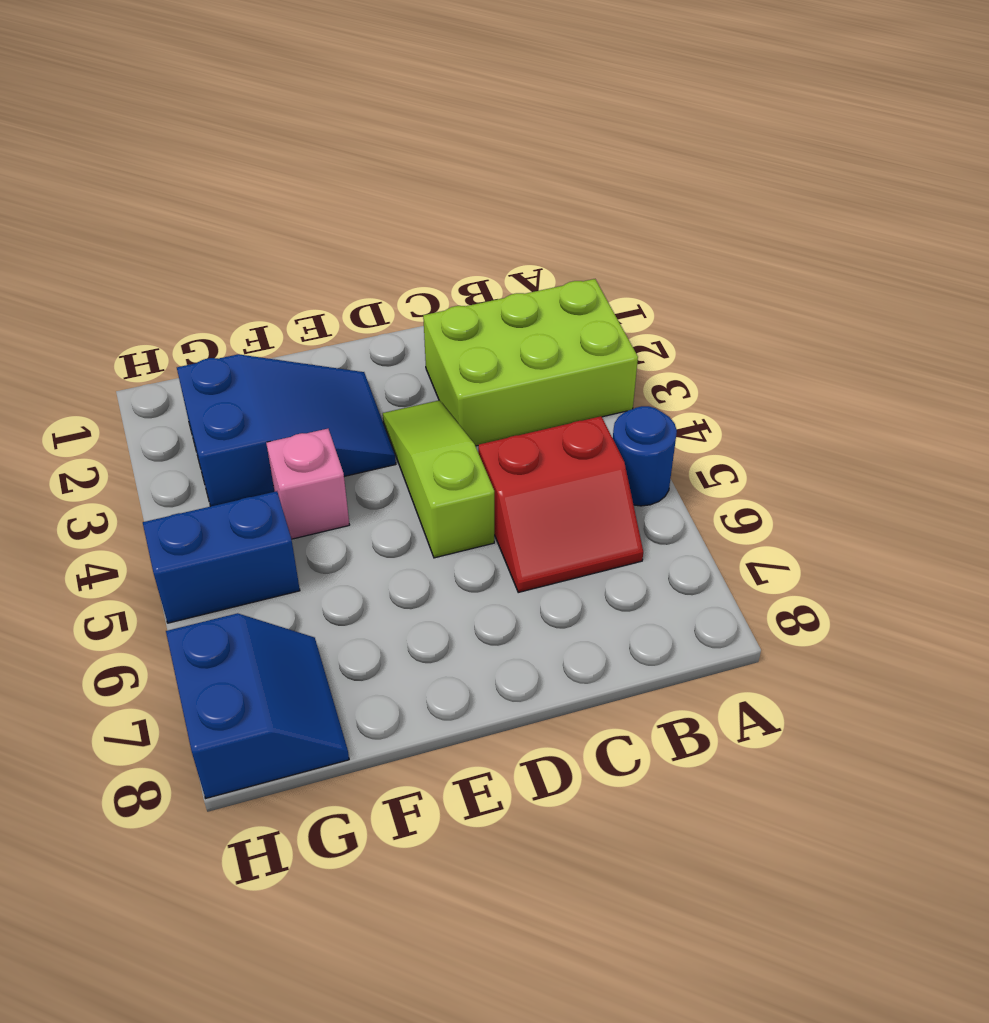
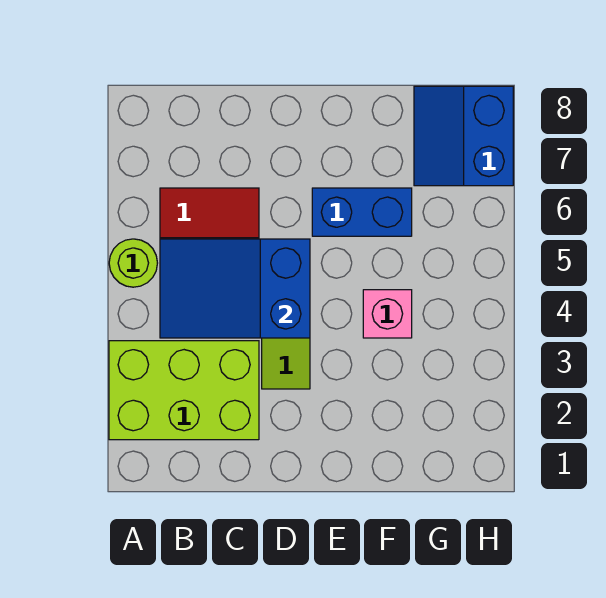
blue 1x1 round brick [613,406,677,506] -> lime 1x1 round brick [109,239,157,287]
blue 2x3 slope [177,354,396,506] -> blue 2x3 slope moved to [160,239,310,338]
blue 1x2 brick [143,491,300,623] -> blue 1x2 brick moved to [312,188,412,236]

